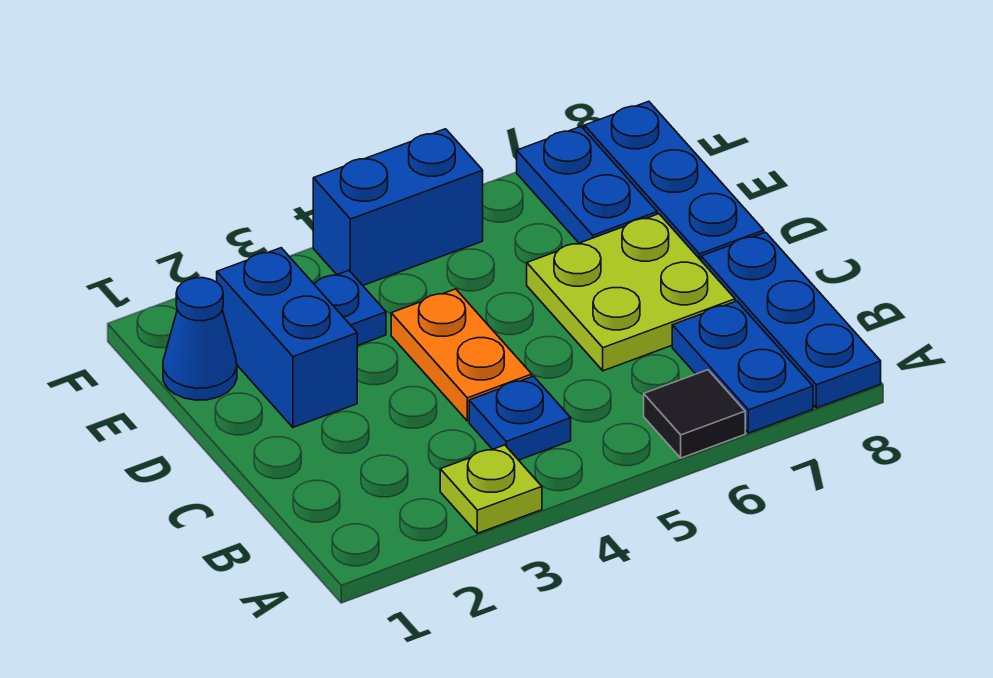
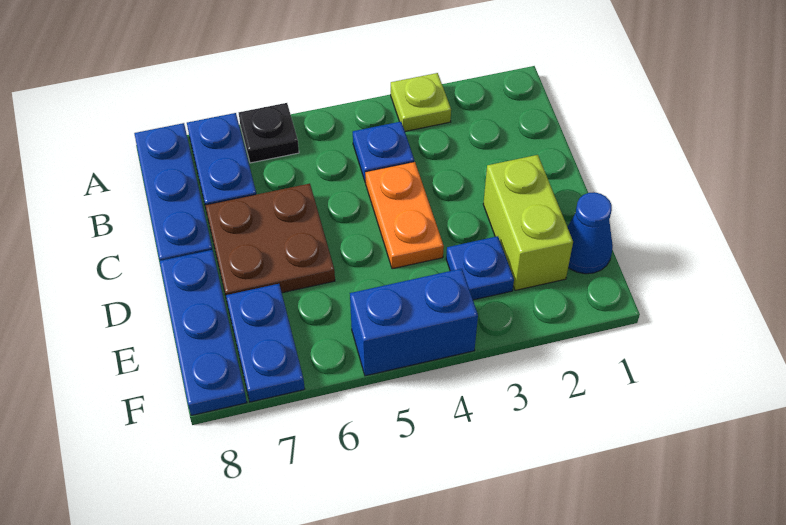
black 1x1 tile [644,370,745,458] -> black 1x1 plate [239,103,299,163]
lime 2x2 plate [527,214,735,371] -> brown 2x2 plate [205,184,335,295]
blue 1x2 brick [217,248,357,427] -> lime 1x2 brick [483,155,573,290]

